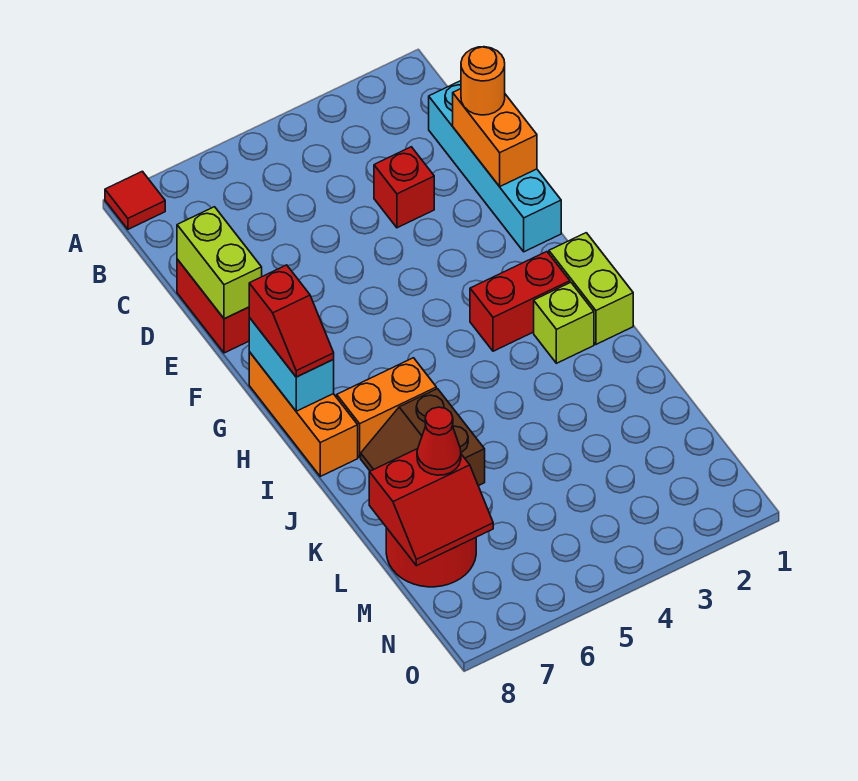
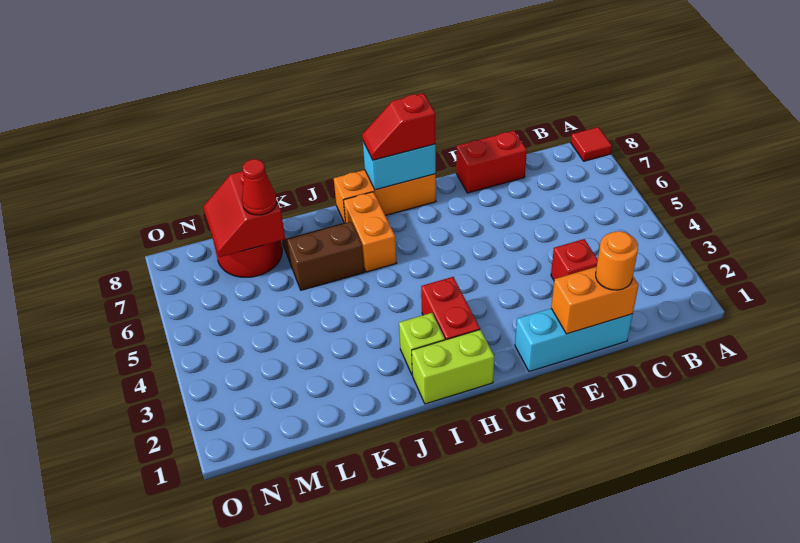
cyan 1x4 brick [429,81,561,252] -> cyan 1x3 brick [515,308,633,372]
lime 1x2 brick [177,207,262,319] -> none

